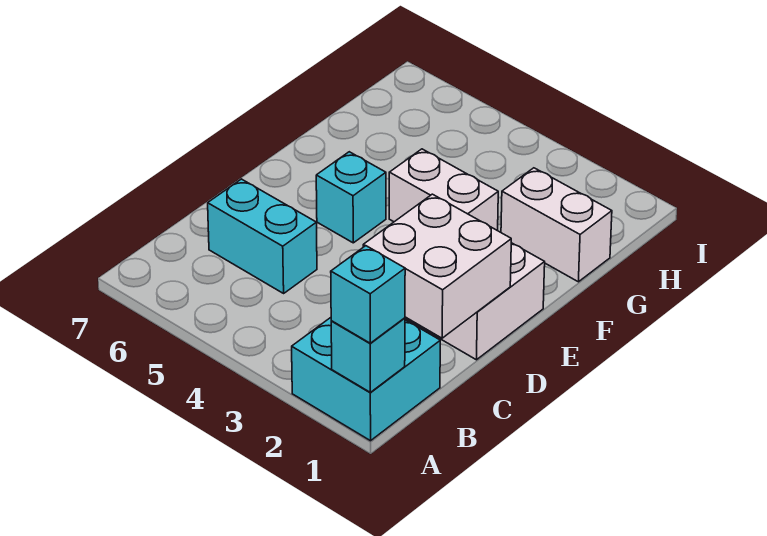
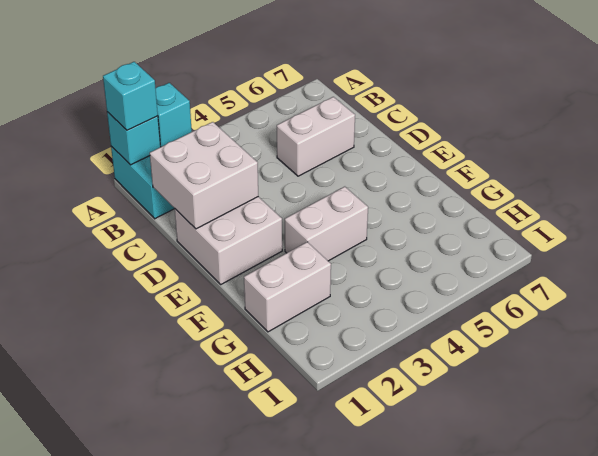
cyan 1x2 brick [208,179,317,293] -> white 1x2 brick [277,97,355,176]
cyan 1x1 brick [316,152,386,243] -> cyan 1x1 brick moved to [156,83,192,147]

